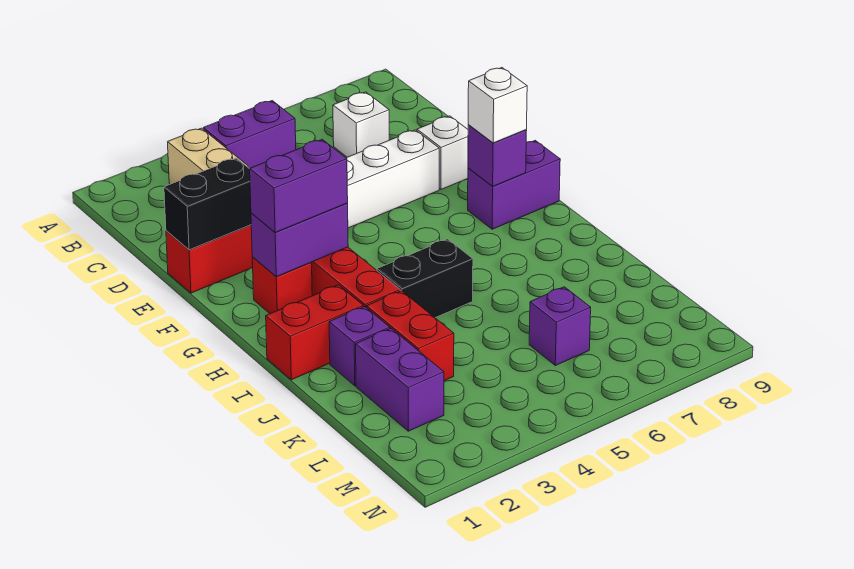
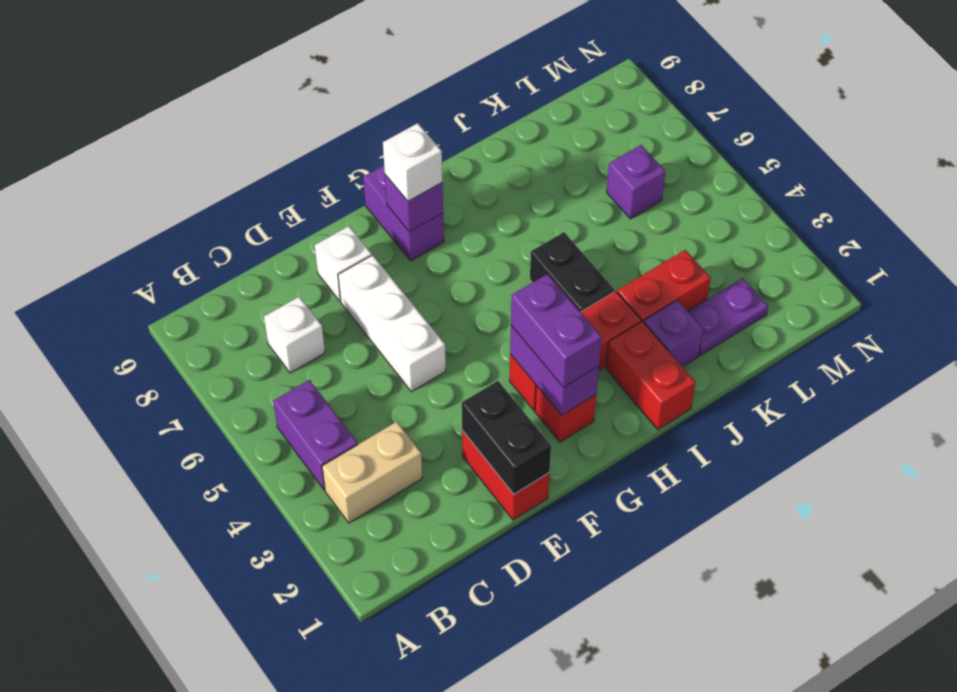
purple 1x2 brick [356,329,444,431] -> purple 1x2 plate [688,278,768,355]

